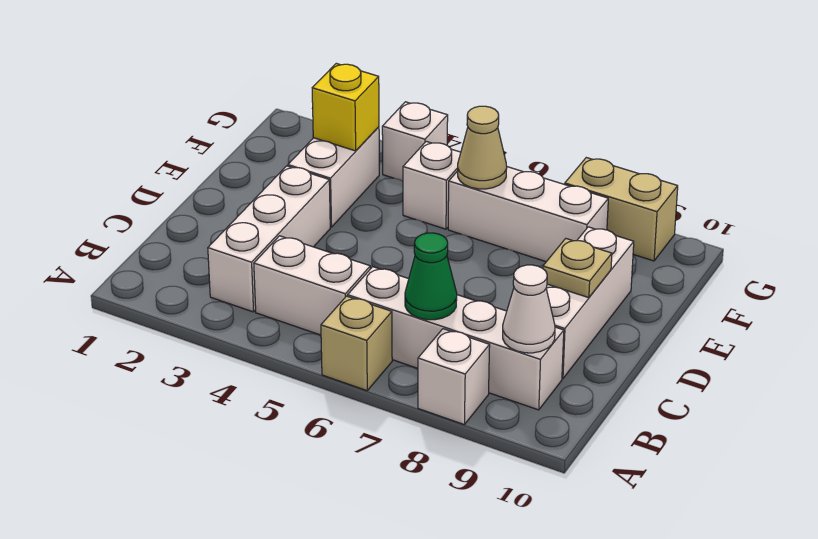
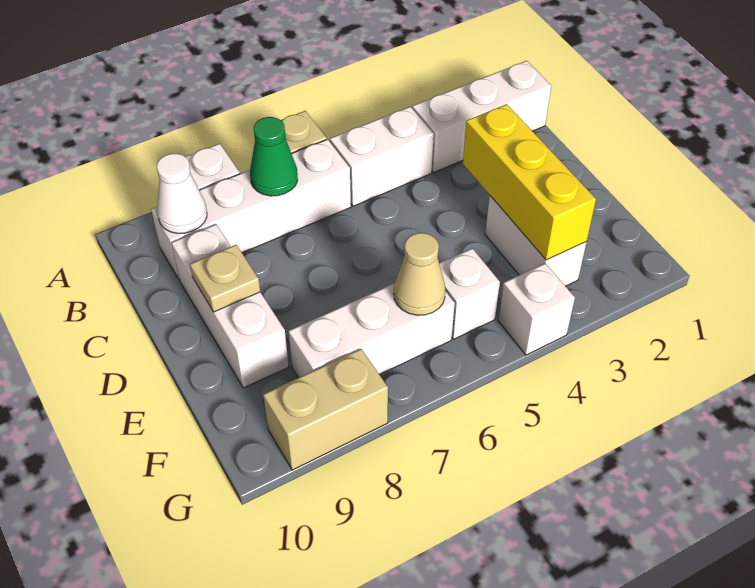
white 1x3 brick [208,166,330,312] -> white 1x3 brick turned to [412,61,551,173]
yellow 1x1 brick [312,63,379,151] -> yellow 1x3 brick [463,104,596,260]

